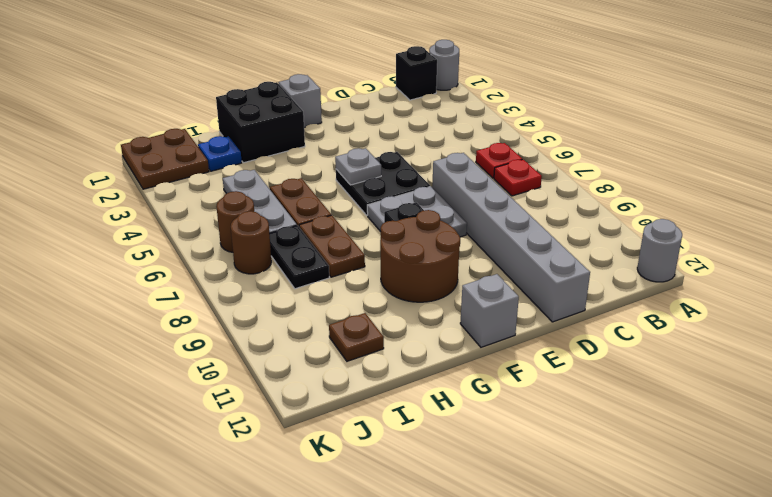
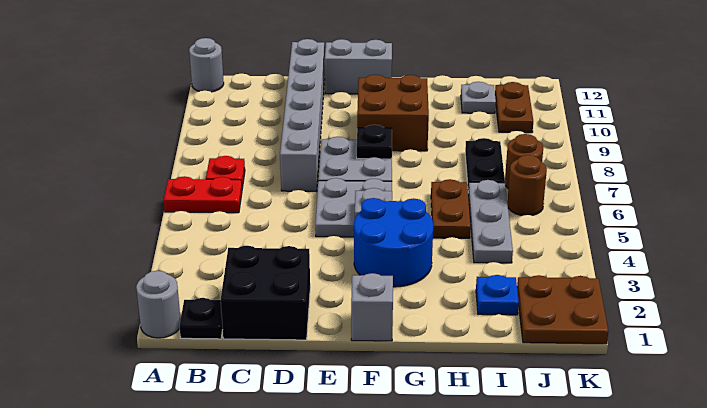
black 1x1 brick [396,46,437,100] -> black 1x1 plate [180,298,223,339]
red 1x1 plate [476,143,522,178] -> red 1x2 plate [164,176,242,213]
black 2x2 plate [336,152,430,215] -> grey 2x2 plate [315,178,392,237]
none -> blue 2x2 round brick [354,198,433,287]
brown 2x2 round brick [380,210,460,302] -> brown 2x2 brick [357,74,429,151]
grey 1x1 brick [460,274,519,347] -> grey 1x2 brick [325,39,392,94]
black 2x2 brick [216,82,305,163] -> black 2x2 brick moved to [221,246,310,340]
brown 1x2 plate [299,215,365,277] -> brown 1x2 plate moved to [495,82,533,133]
brown 1x1 plate [329,313,384,361] -> grey 1x1 plate [461,82,496,113]

